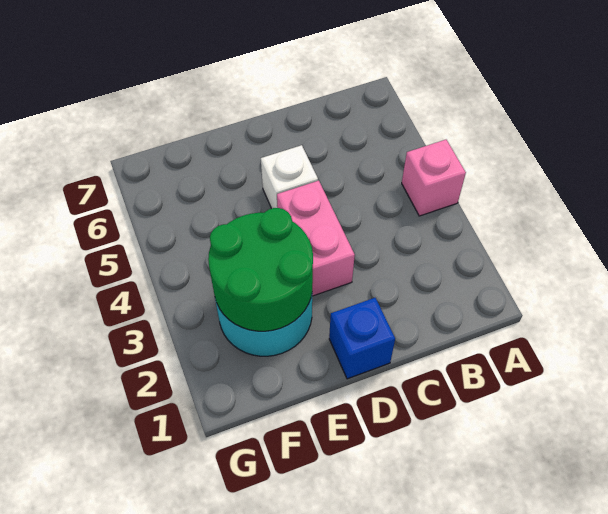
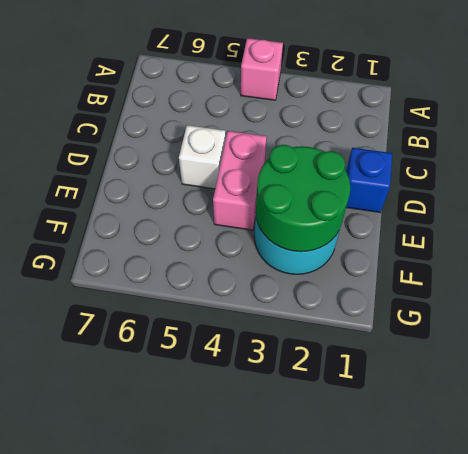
pink 1x2 brick [277,181,355,296] -> pink 1x2 brick turned to [213,131,267,230]

